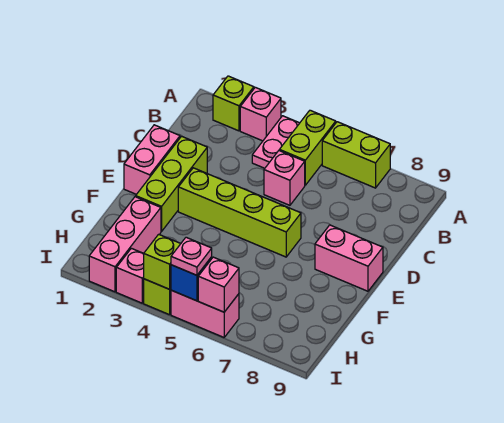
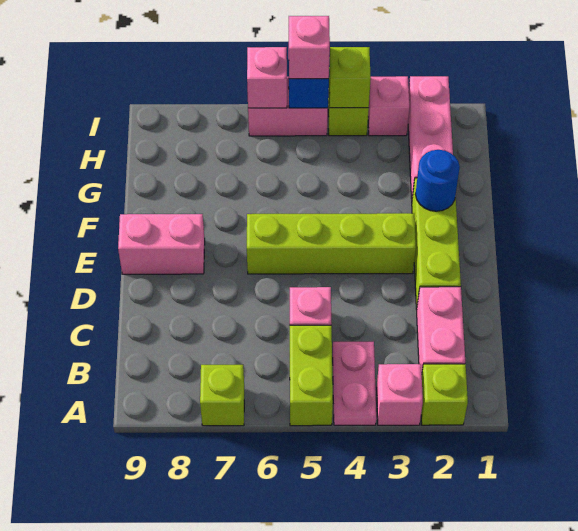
lime 1x2 brick [322,122,390,188] -> lime 1x1 brick [200,365,244,426]
pink 1x2 brick [124,125,180,194] -> pink 1x2 brick moved to [417,287,465,372]
none -> blue 1x1 round brick [415,150,460,211]
pink 1x1 plate [171,237,212,275] -> pink 1x1 brick [289,16,330,79]

